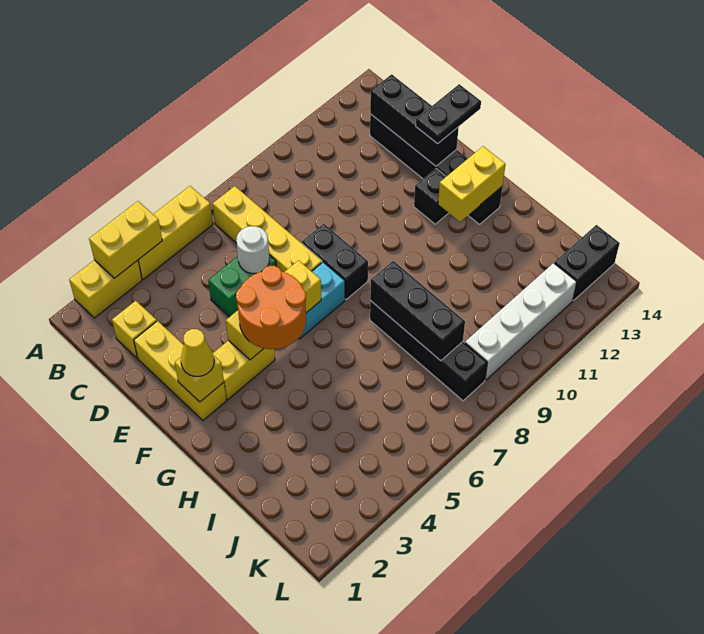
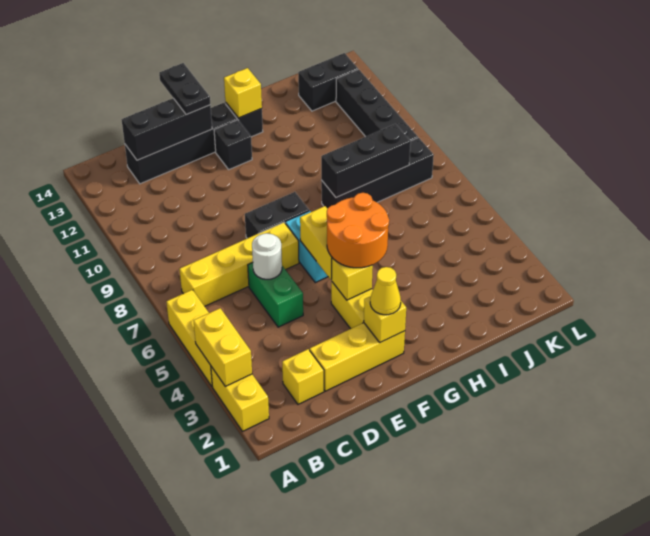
yellow 1x2 brick [438,146,505,222] -> yellow 1x1 brick [224,68,262,118]
white 1x4 brick [465,263,577,380] -> black 1x4 brick [336,69,418,141]
black 1x2 brick [554,225,620,301] -> black 1x2 brick turned to [298,53,358,111]

